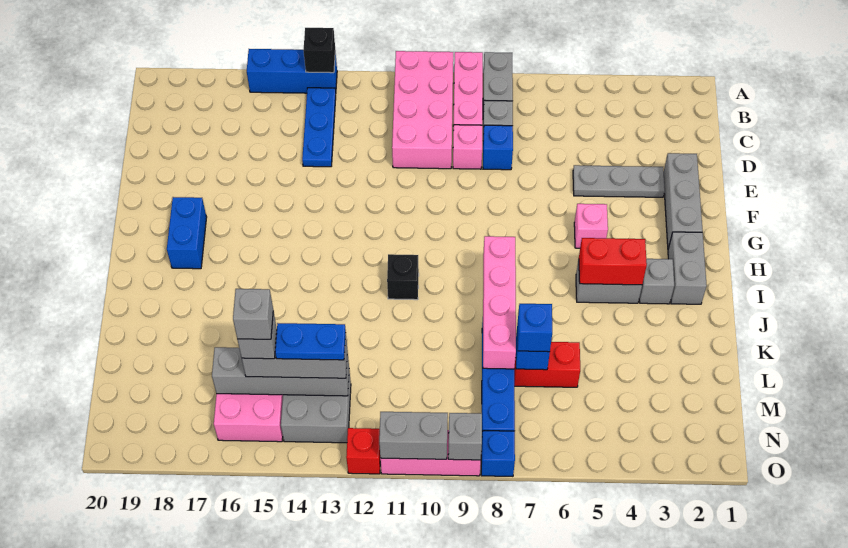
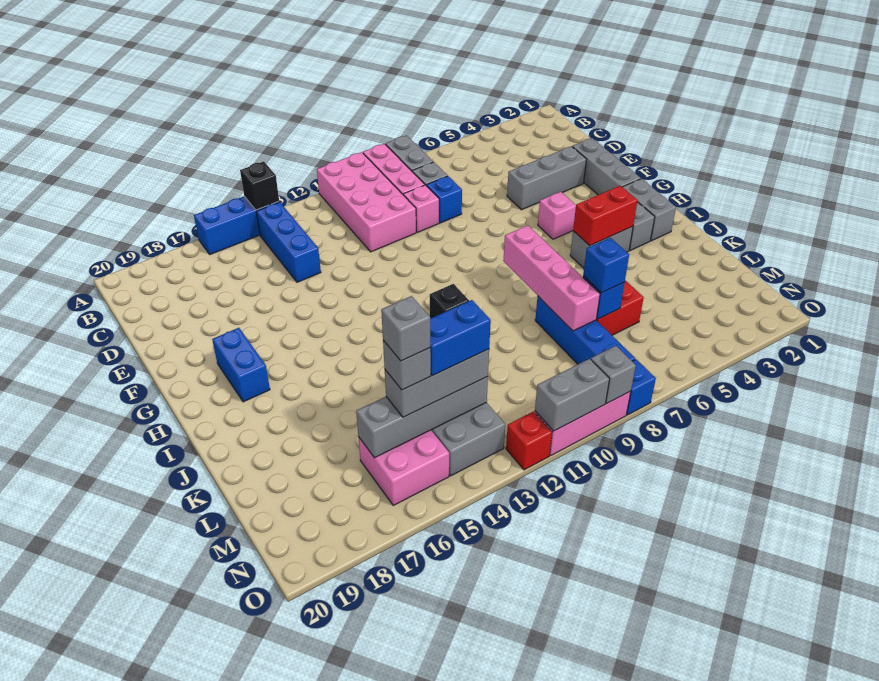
blue 1x3 plate [302,88,336,167] -> blue 1x3 brick [256,202,321,282]
grey 1x3 plate [573,165,665,197] -> grey 1x3 brick [507,146,586,210]
blue 1x2 plate [275,323,346,360] -> blue 1x2 brick [430,300,491,376]

